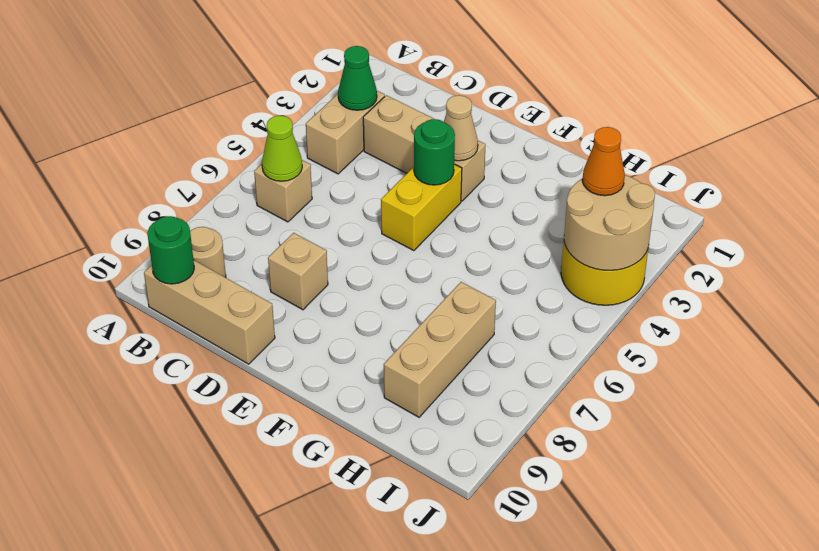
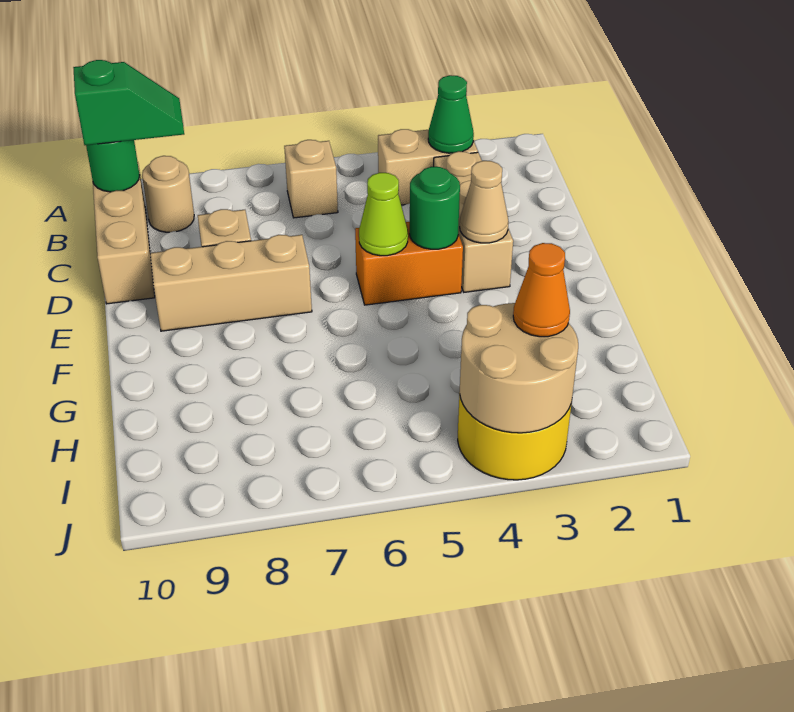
lime 1x1 cone [262,116,302,181] -> lime 1x1 cone moved to [359,173,408,256]
none -> green 1x2 slope [73,60,184,145]
yellow 1x2 brick [381,164,462,251] -> orange 1x2 brick [355,222,463,305]
tan 1x3 brick [384,282,496,417] -> tan 1x3 brick moved to [150,235,312,331]

